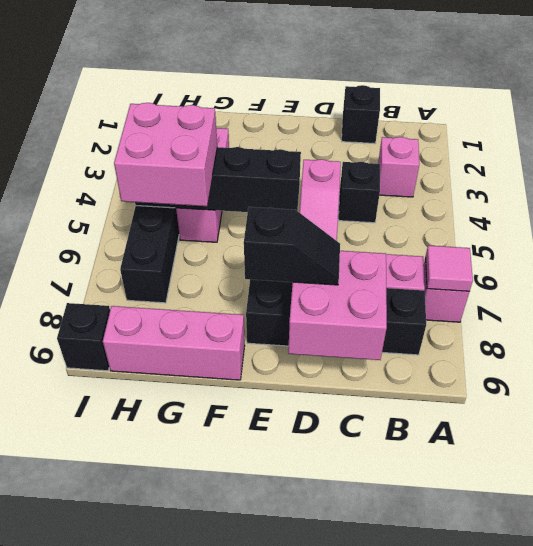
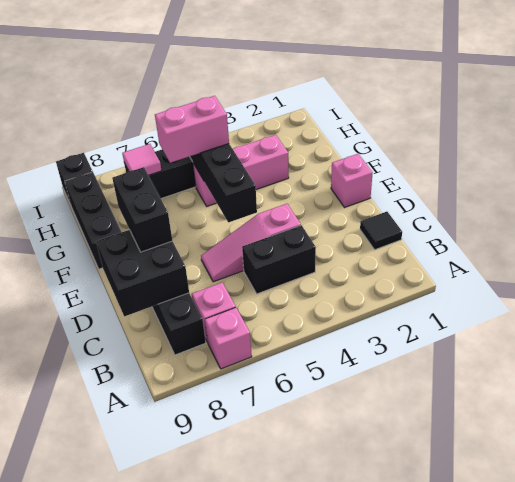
pink 1x1 tile [425,245,473,291] -> pink 1x1 tile moved to [122,144,162,175]
pink 1x1 brick [378,137,419,197] -> pink 1x1 brick moved to [331,154,373,207]
black 1x1 brick [342,85,380,144] -> black 1x1 tile [360,212,402,250]
black 1x1 brick [339,162,380,223] -> black 1x2 brick [242,225,316,294]
pink 2x2 brick [288,251,387,360] -> black 2x2 brick [96,230,189,316]
black 1x2 slope [244,207,340,285] -> black 1x2 brick [112,167,172,252]
pink 1x3 brick [103,306,245,380] -> black 1x3 brick [64,172,121,269]
pink 2x2 brick [114,103,217,206] -> pink 1x2 brick [155,96,229,163]

